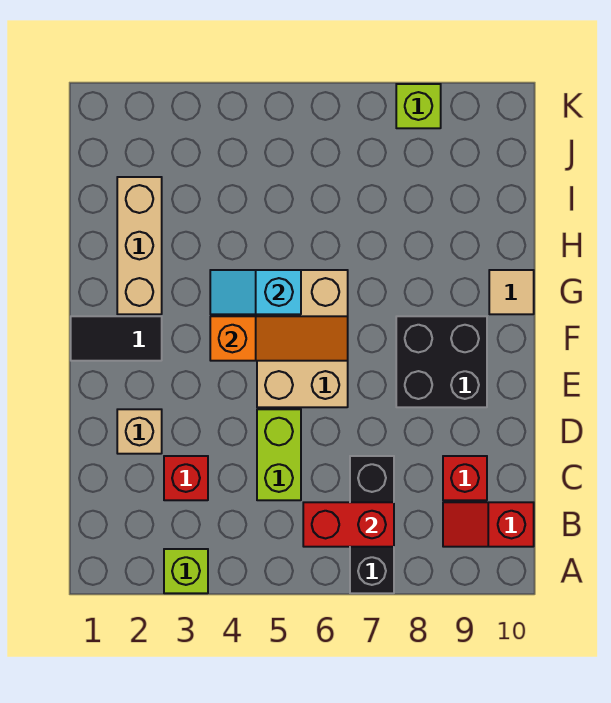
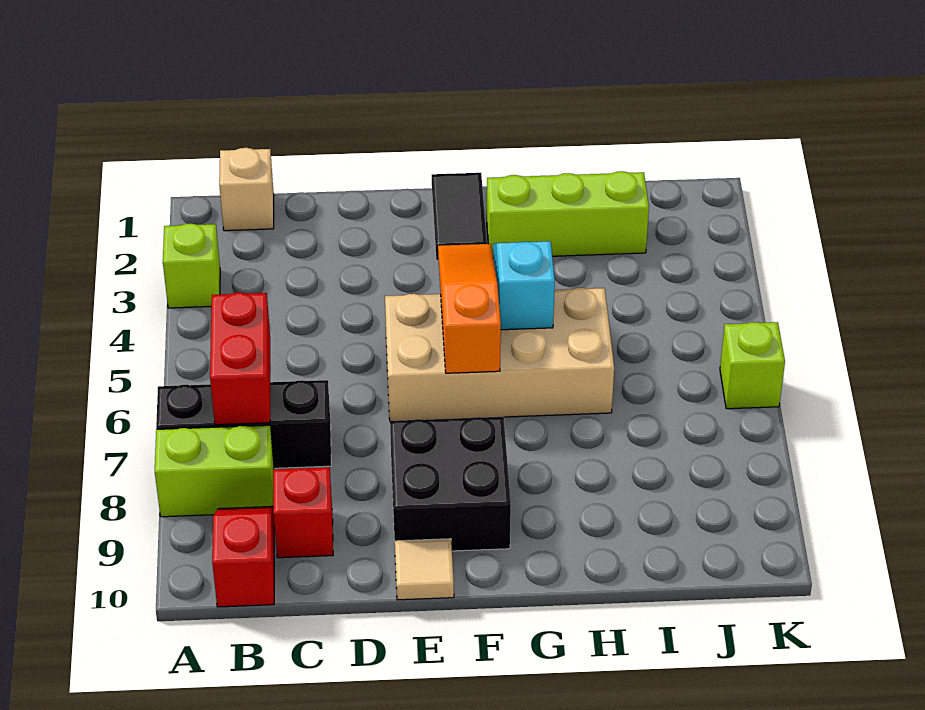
red 1x1 brick [164,456,208,500] -> none
lime 1x2 brick [257,409,301,500] -> lime 1x2 brick moved to [155,425,274,517]
tan 1x1 brick [117,409,162,454] -> tan 1x1 brick moved to [219,148,274,231]
tan 2x3 brick [257,270,348,407] -> tan 2x4 brick [385,288,614,421]
orange 1x3 slope [210,316,348,361] -> orange 1x3 slope turned to [438,244,501,373]
tan 1x3 brick [117,177,162,314] -> lime 1x3 brick [487,171,649,258]
tan 1x1 tile [489,270,534,314] -> tan 1x1 tile moved to [395,539,454,600]
lime 1x1 brick [396,84,441,128] -> lime 1x1 brick moved to [720,322,785,409]

